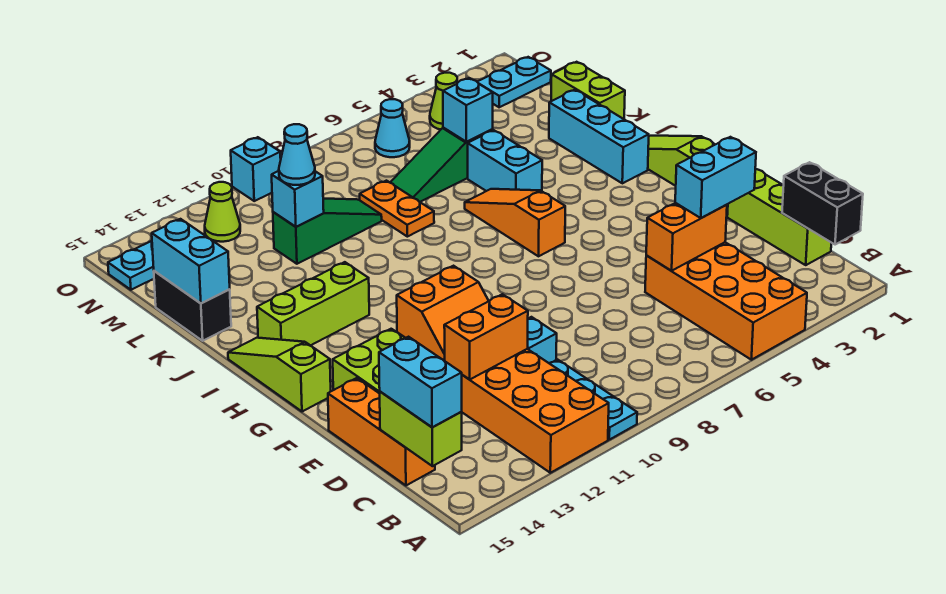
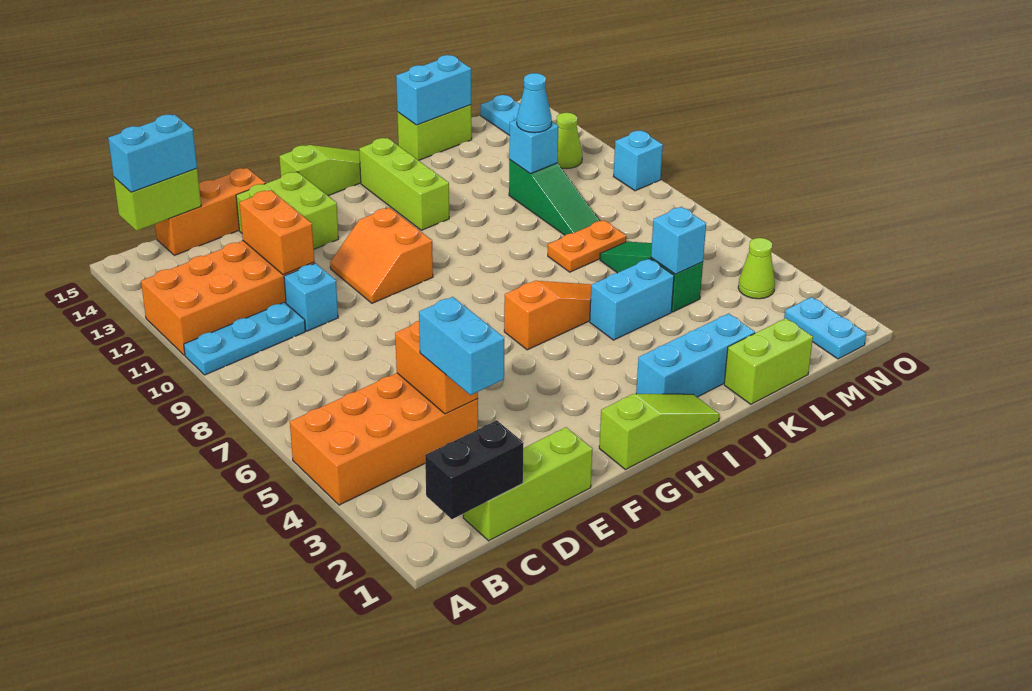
black 1x2 brick [154,271,231,341] -> lime 1x2 brick [397,105,472,160]
cyan 1x1 cone [375,99,410,157] -> none

